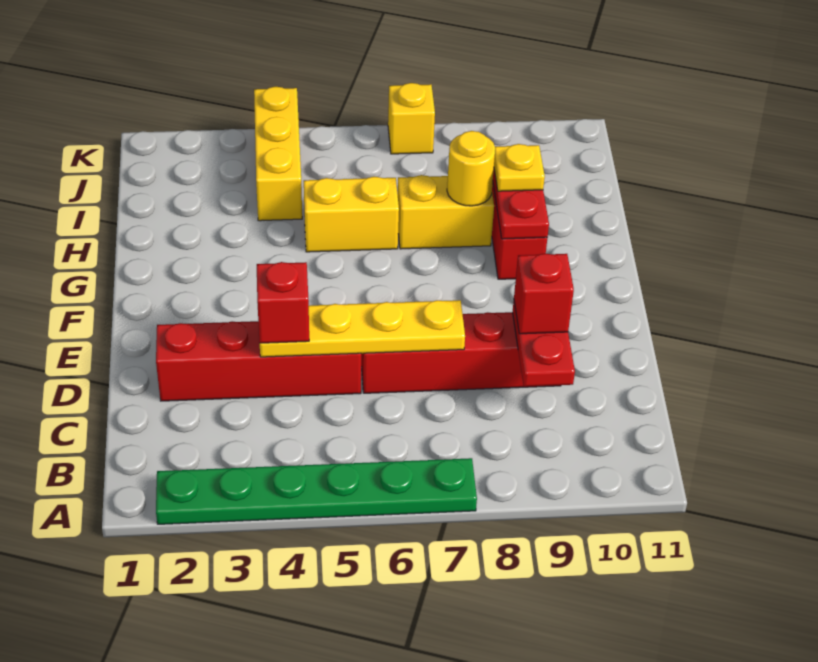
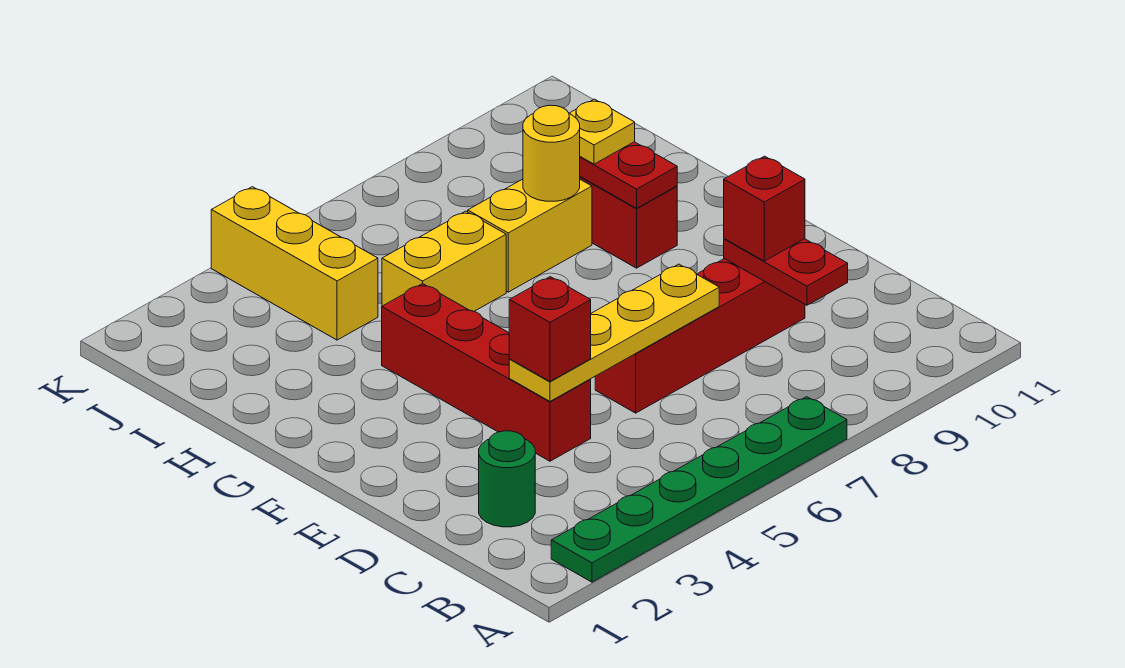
none -> green 1x1 round brick [479,431,535,527]
red 1x4 brick [156,321,361,401] -> red 1x4 brick turned to [382,284,591,461]
yellow 1x1 brick [388,83,435,154] -> none

